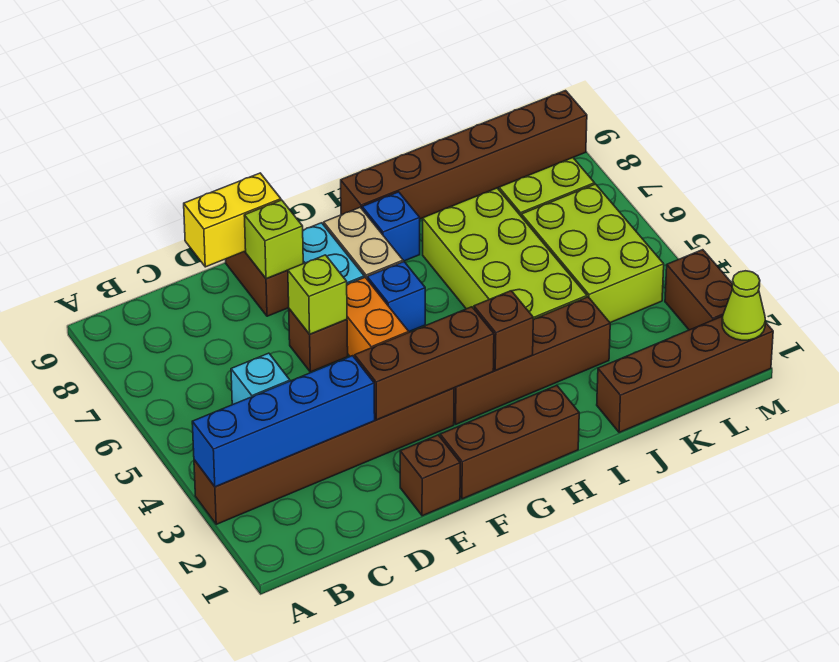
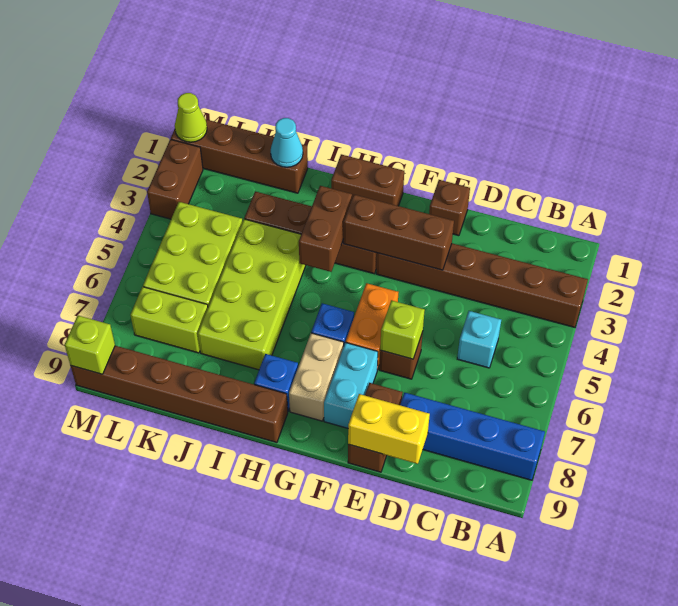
blue 1x4 brick [192,356,375,487] -> blue 1x4 brick moved to [400,393,545,480]
lime 1x1 brick [244,200,303,279] -> lime 1x1 brick moved to [65,316,115,374]
brown 1x3 brick [440,385,579,499] -> brown 1x2 brick [331,154,404,206]
brown 1x1 brick [474,291,534,370] -> brown 1x2 brick [299,186,352,272]
none -> cyan 1x1 cone [271,118,303,167]

